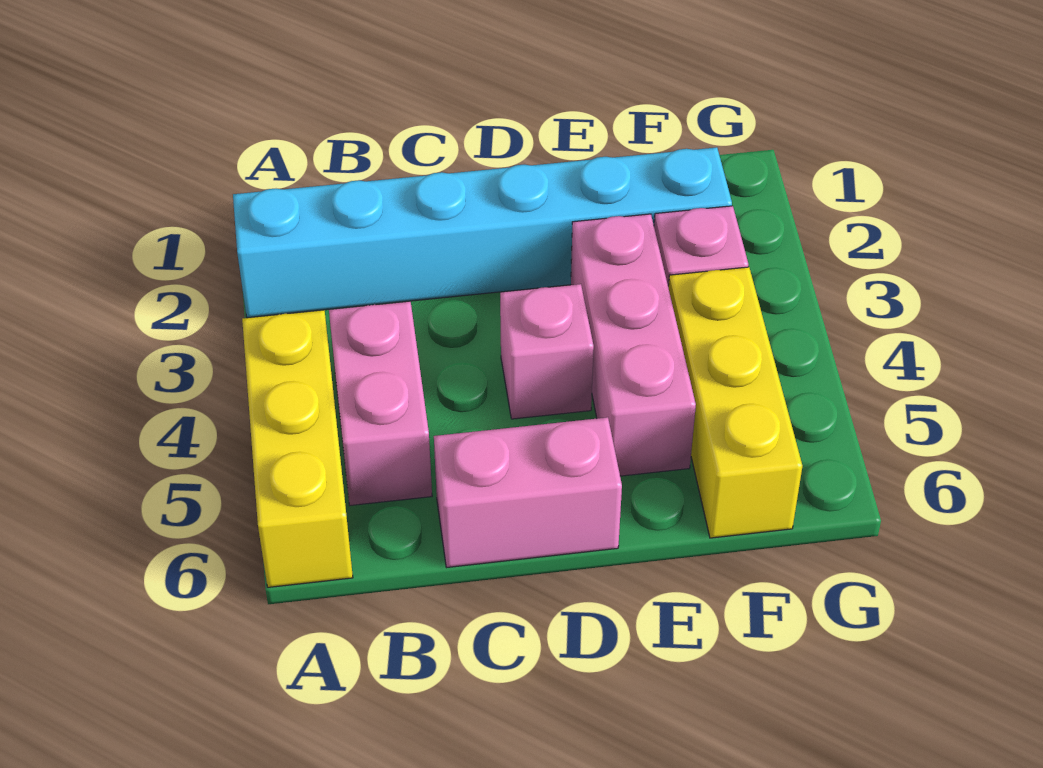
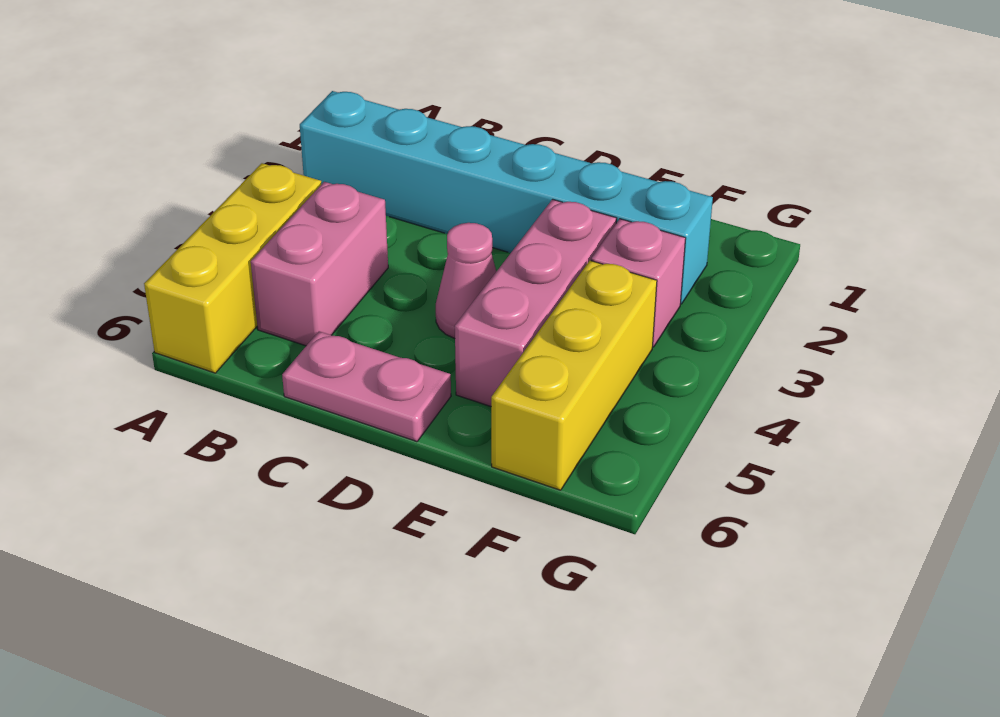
pink 1x2 brick [434,417,622,567] -> pink 1x2 plate [282,331,451,442]
pink 1x1 brick [500,284,594,419] -> pink 1x1 cone [436,223,496,338]

